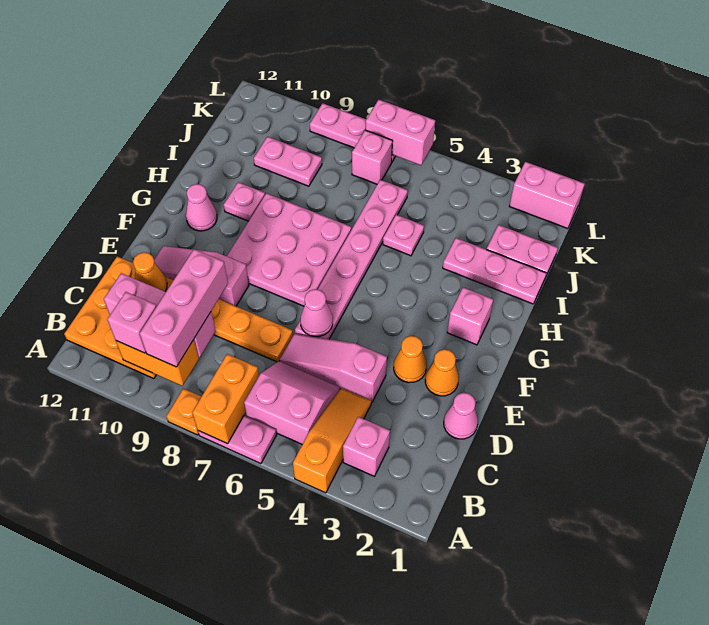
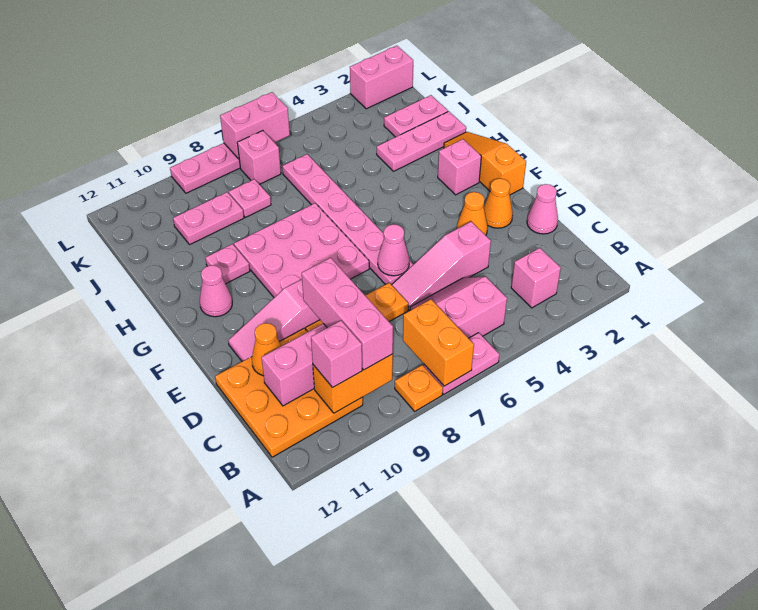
orange 1x3 slope [293,388,371,493] -> orange 1x3 slope moved to [444,132,526,195]
pink 1x1 plate [383,215,424,256] -> pink 1x1 plate moved to [229,179,271,217]

